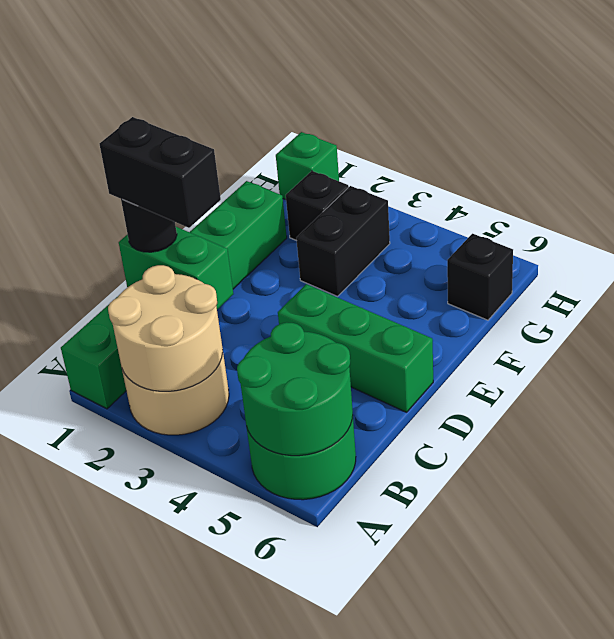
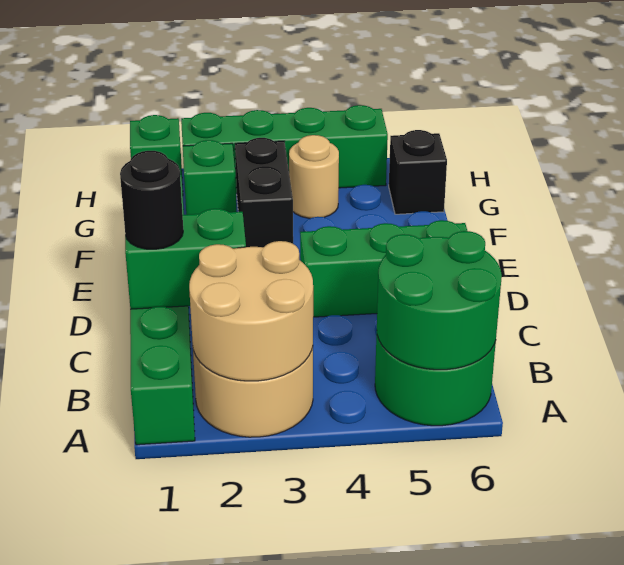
black 1x2 brick [100,117,221,228] -> none
black 1x1 brick [286,171,349,240] -> green 1x1 brick [183,140,236,215]
none -> tan 1x1 round brick [289,135,339,218]
none -> green 1x4 brick [181,105,388,193]

